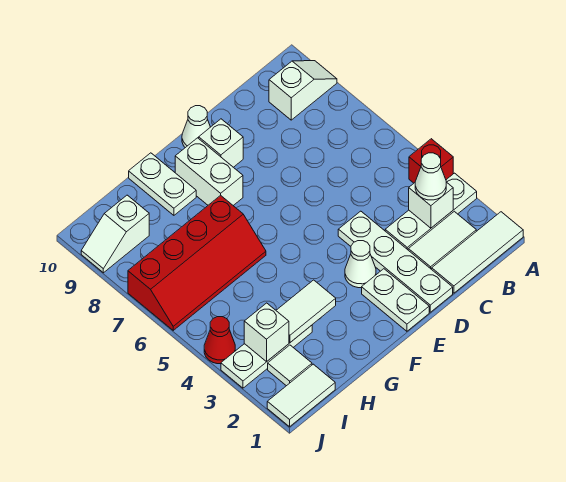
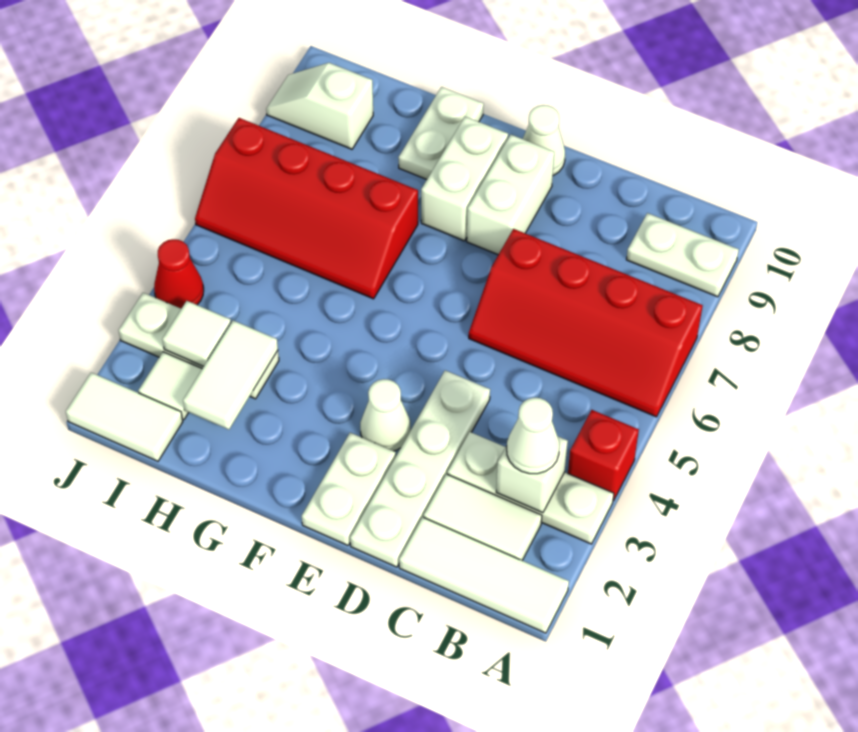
none -> red 2x4 slope [469,229,703,417]
white 1x2 slope [269,61,337,120] -> white 1x2 plate [626,213,739,297]
white 1x1 brick [199,119,243,167] -> white 1x2 brick [467,135,554,255]
white 1x2 tile [276,280,336,342] -> white 1x2 tile turned to [183,321,278,430]
white 1x1 brick [244,303,289,362] -> white 1x1 tile [162,301,231,367]

